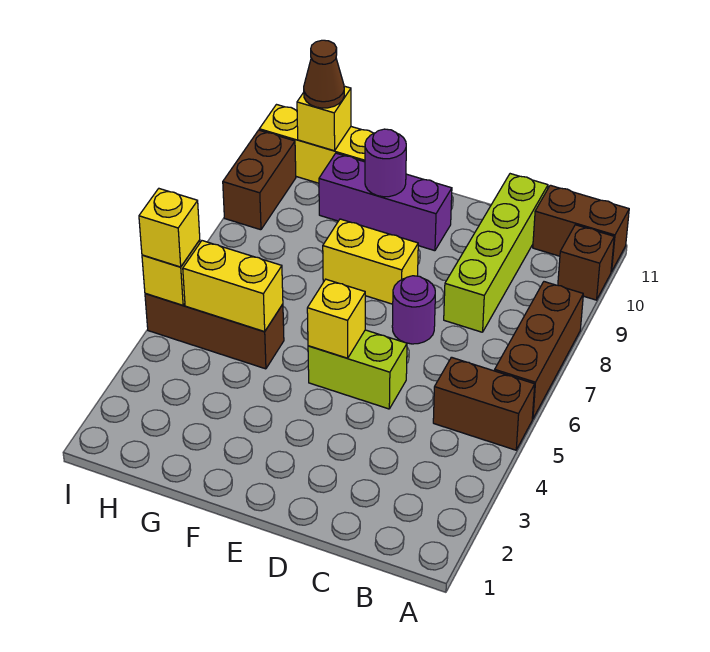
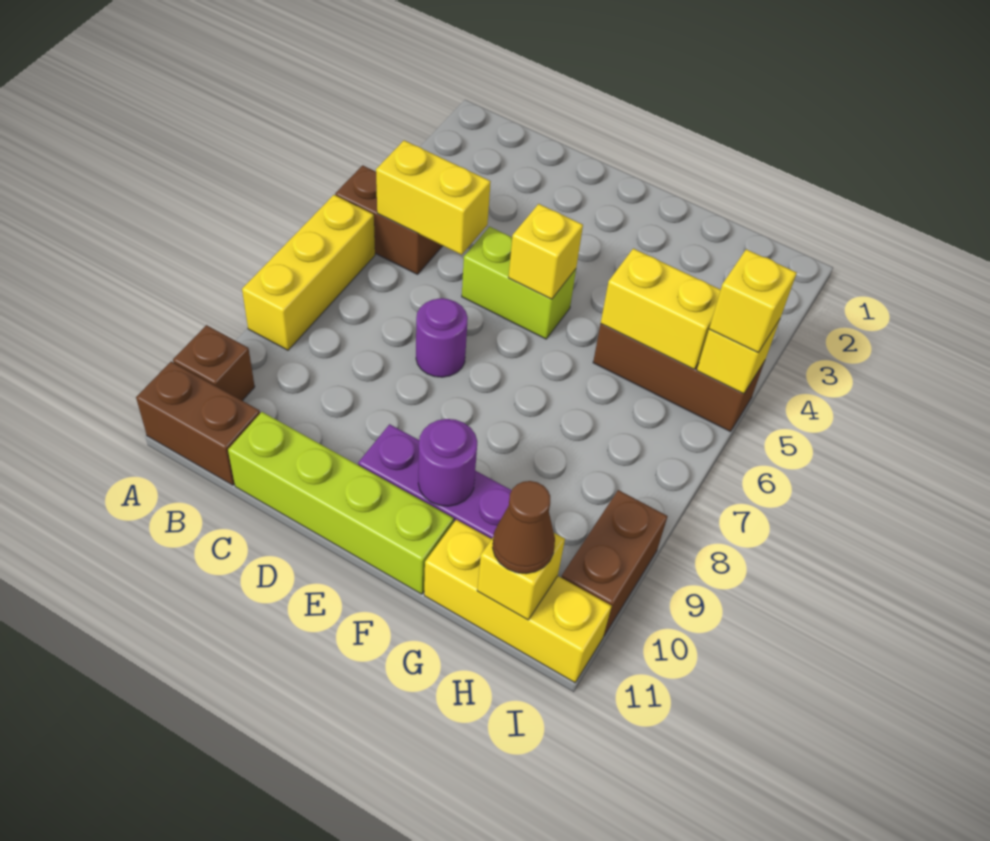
brown 1x3 brick [495,282,583,419] -> yellow 1x3 brick [242,195,375,350]
lime 1x4 brick [444,174,548,332] -> lime 1x4 brick turned to [228,412,454,594]
yellow 1x2 brick [323,219,418,304] -> yellow 1x2 brick moved to [376,140,491,255]

